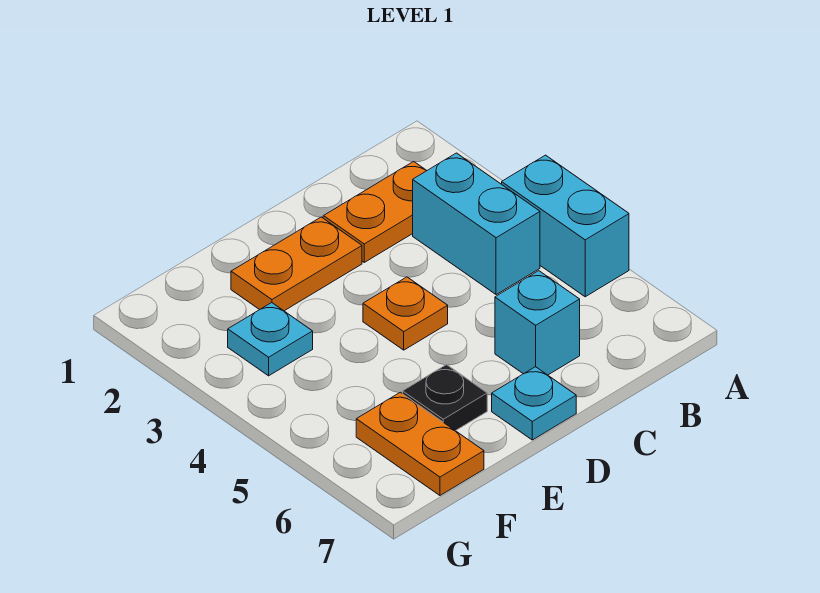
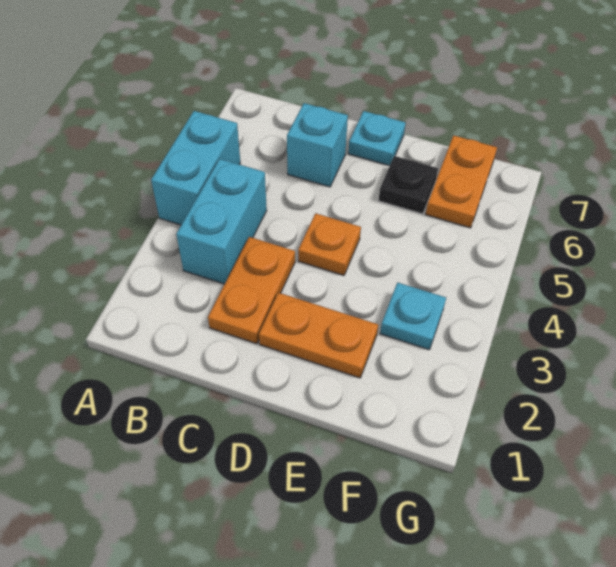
orange 1x2 plate [323,162,427,262] -> orange 1x2 plate turned to [208,237,295,344]

